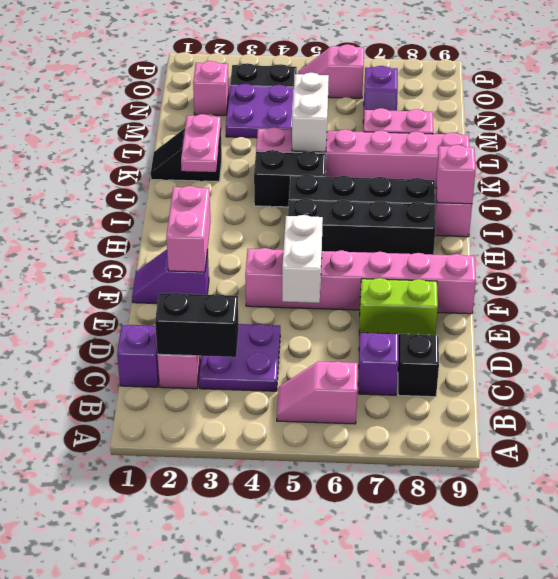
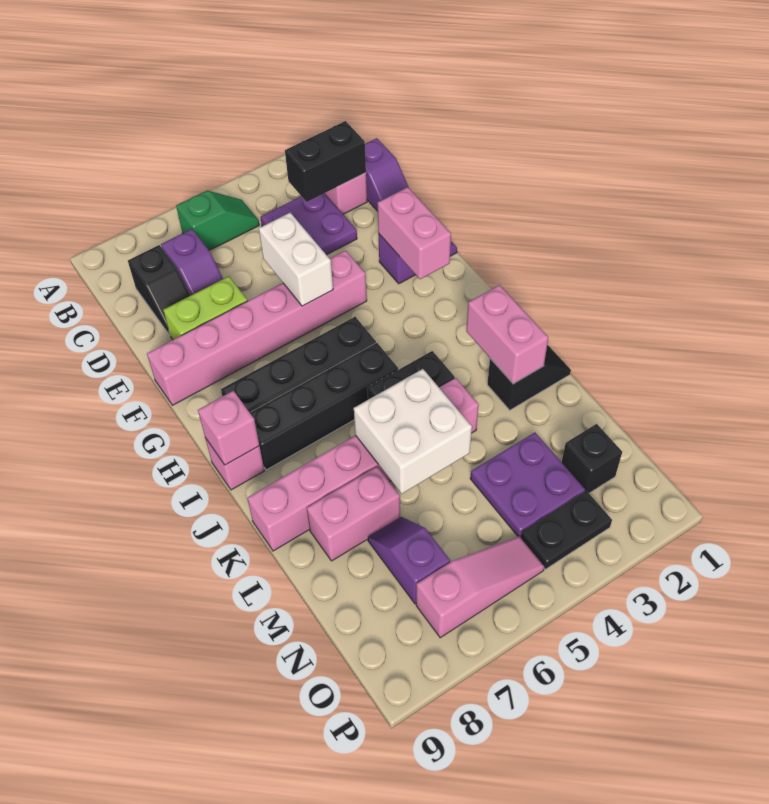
pink 1x2 slope [277,361,358,424] -> green 1x2 slope [176,191,259,250]
pink 1x2 plate [181,114,221,172] -> pink 1x2 brick [466,285,548,384]
white 1x2 brick [292,72,329,152] -> white 2x2 brick [354,369,472,494]
pink 1x1 brick [193,61,229,115] -> black 1x1 brick [562,424,622,493]
pink 1x2 slope [298,44,364,98] -> pink 1x3 slope [416,536,544,638]

